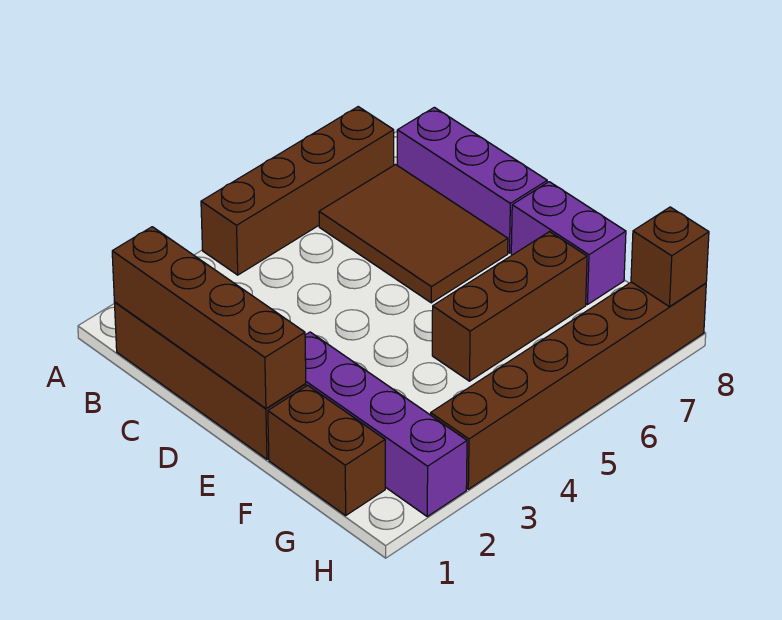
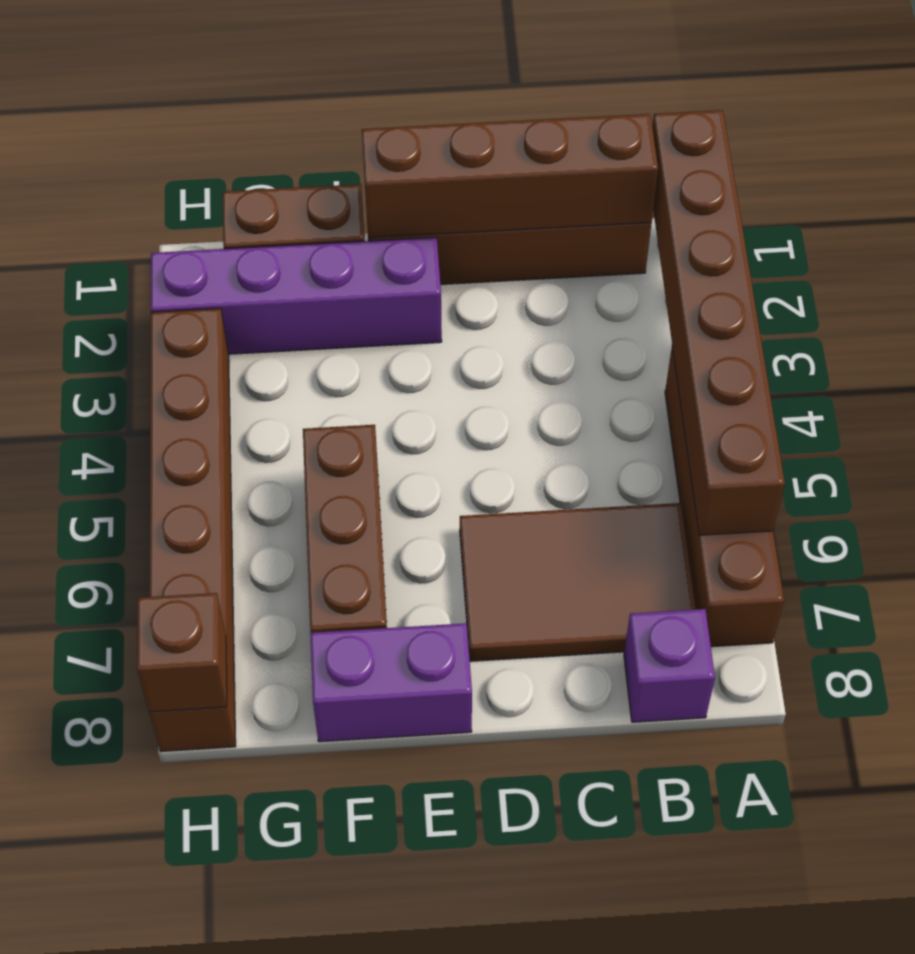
none -> brown 1x6 brick [652,110,785,535]
purple 1x3 brick [397,107,547,253] -> purple 1x1 brick [624,609,715,722]

